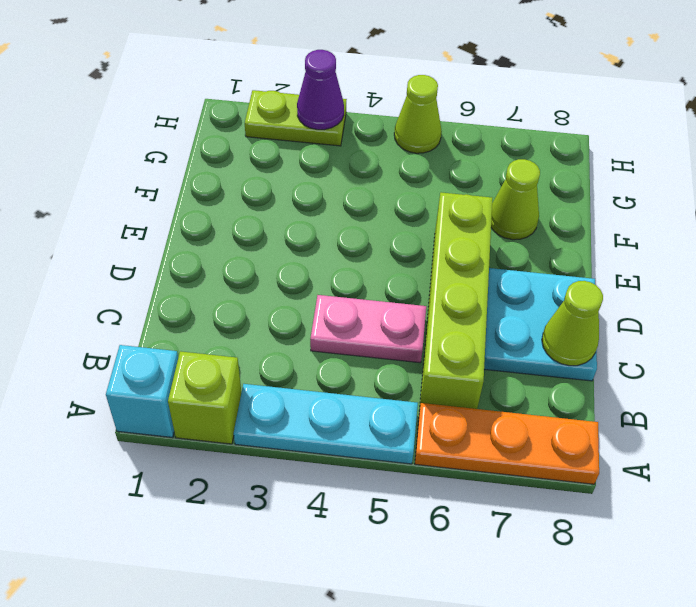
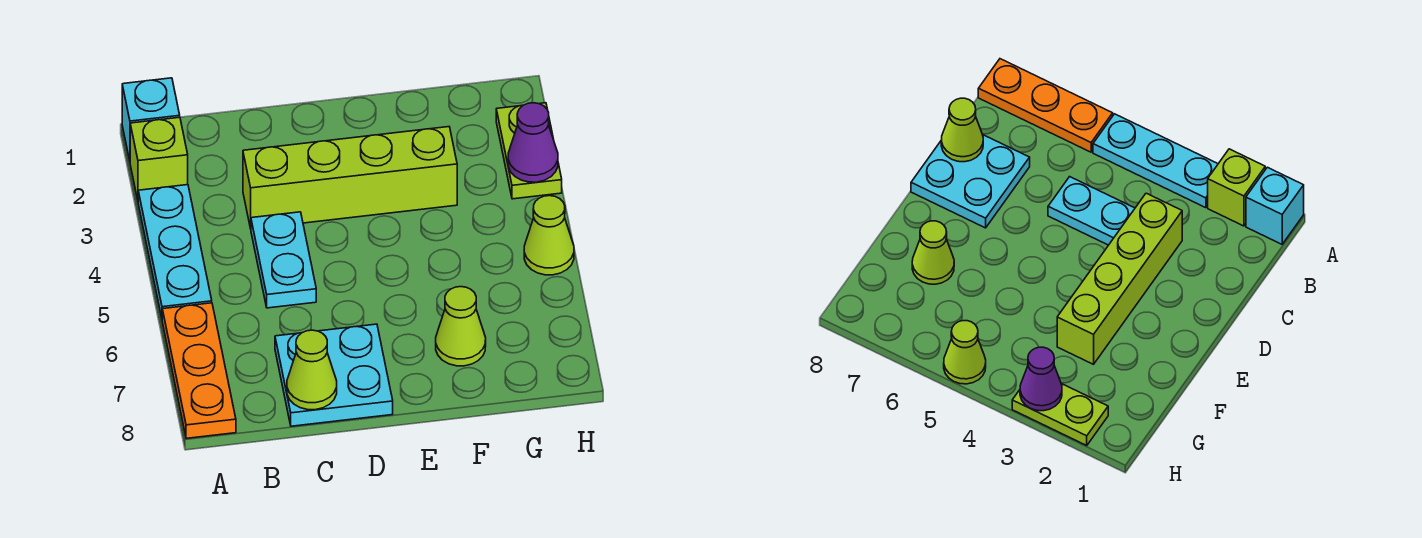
lime 1x4 brick [420,192,492,409] -> lime 1x4 brick moved to [243,127,457,229]
pink 1x2 plate [310,295,426,363] -> cyan 1x2 plate [251,212,316,308]

